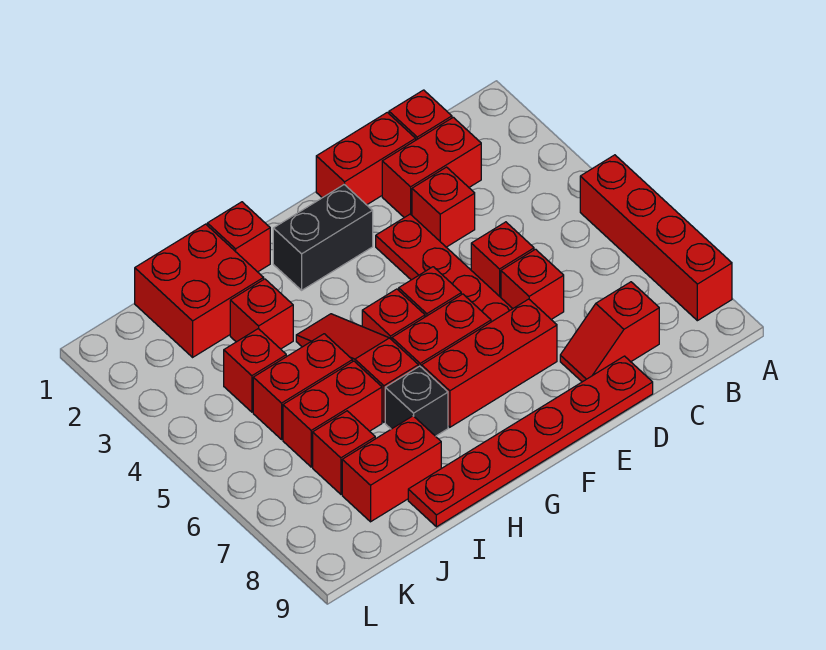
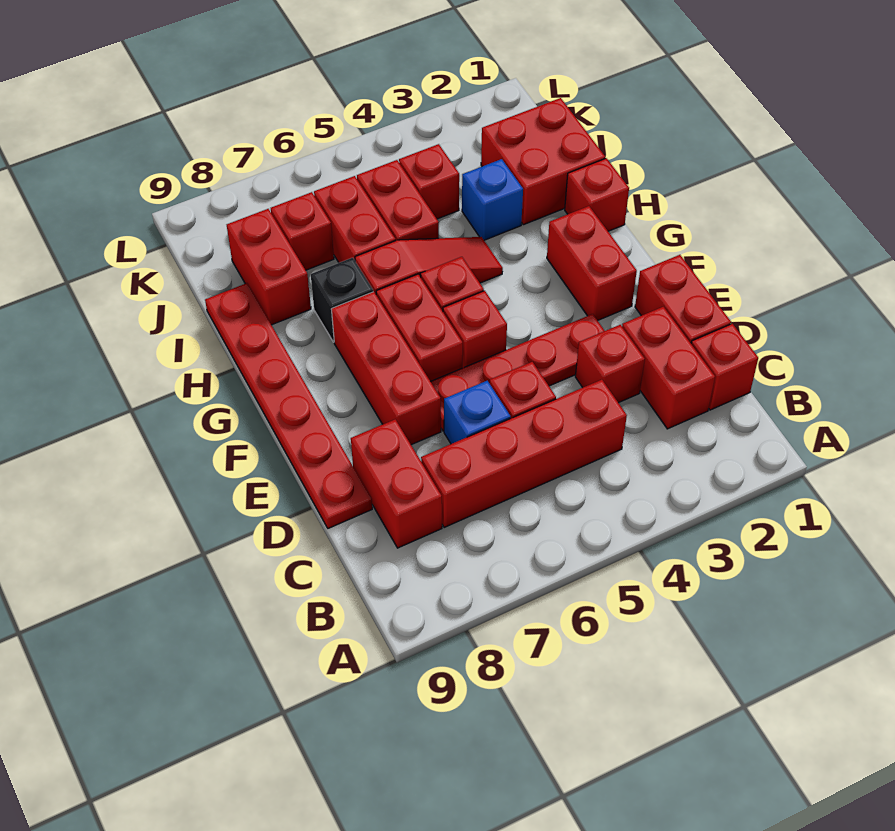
red 1x4 brick [580,155,732,321] -> red 1x4 brick moved to [421,380,627,527]
red 1x2 slope [560,282,659,382] -> red 1x2 brick [351,419,442,548]
red 1x1 brick [501,249,564,319] -> blue 1x1 brick [444,381,511,444]
black 1x2 brick [273,185,373,290] -> red 1x2 brick [547,206,637,321]
red 1x1 brick [230,279,293,349] -> blue 1x1 brick [462,159,523,240]

